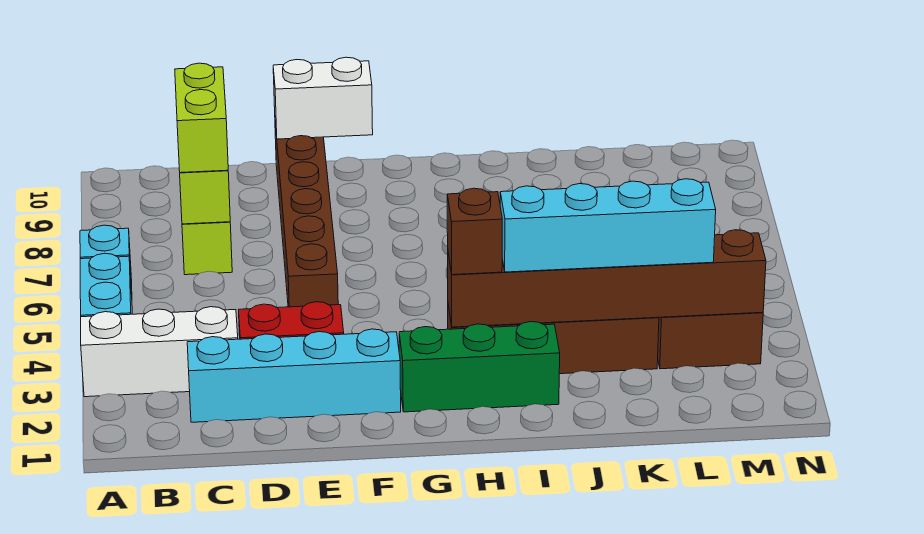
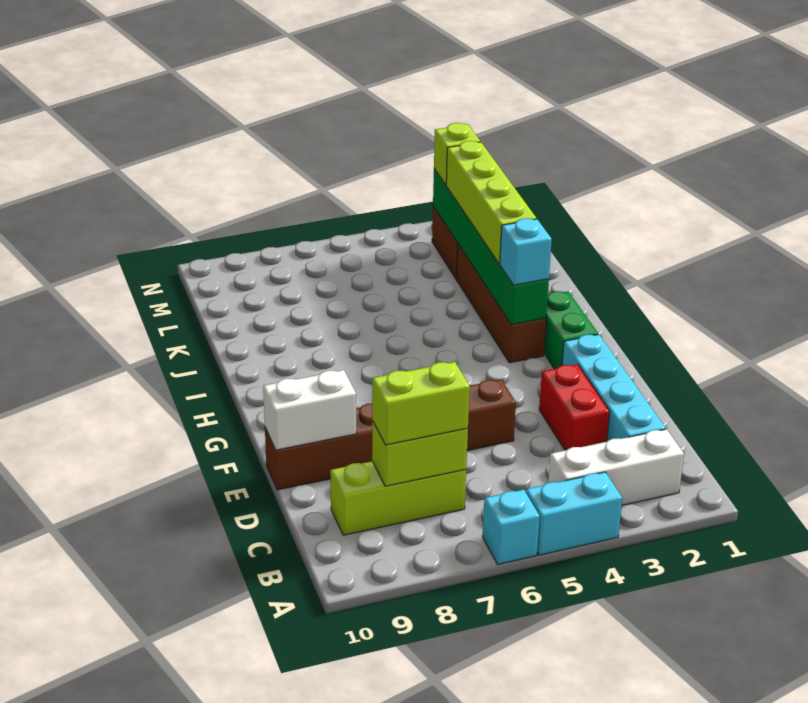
white 1x3 brick [81,307,238,397] -> white 1x3 brick turned to [548,429,684,505]
white 1x2 brick [273,57,373,139] -> white 1x2 brick turned to [263,370,356,450]
green 1x3 brick [399,322,560,412] -> green 1x2 brick [544,291,598,369]
brown 1x6 brick [448,230,766,327] -> green 1x6 brick [433,169,549,325]
brown 1x1 brick [447,188,502,275] -> cyan 1x1 brick [500,218,552,285]
cyan 1x4 brick [500,179,716,272] -> lime 1x4 brick [446,141,537,264]
none -> lime 1x1 brick [434,123,480,185]

